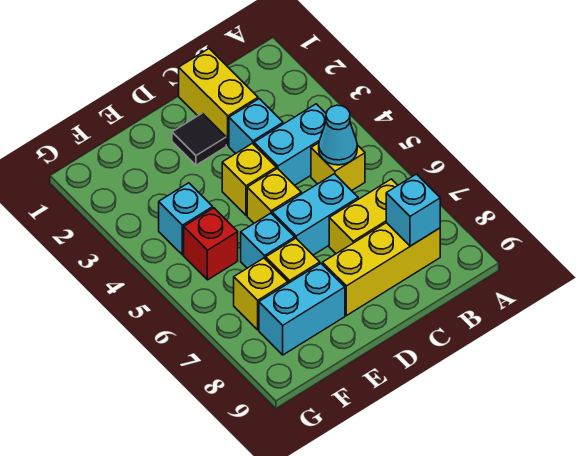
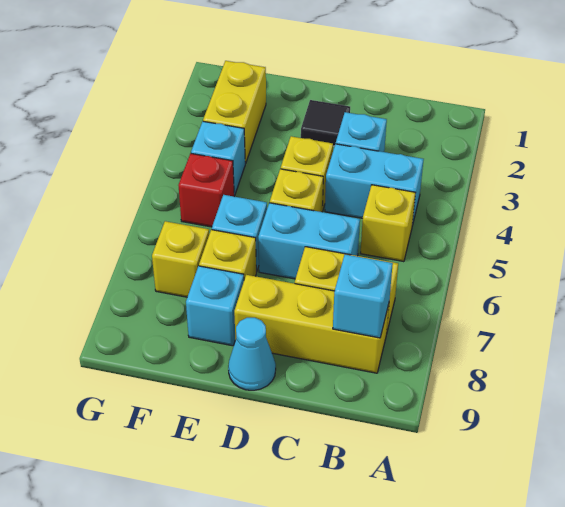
cyan 1x1 cone [319,105,357,165] -> cyan 1x1 cone moved to [228,318,276,390]
yellow 1x2 brick [179,49,258,145] -> yellow 1x2 brick moved to [203,61,266,163]
cyan 1x2 brick [259,263,345,355] -> cyan 1x1 brick [186,266,244,346]

